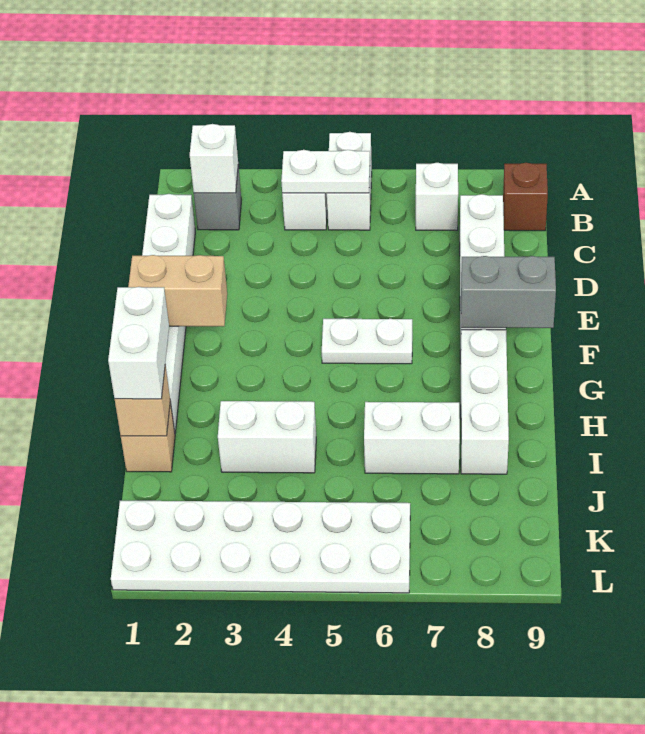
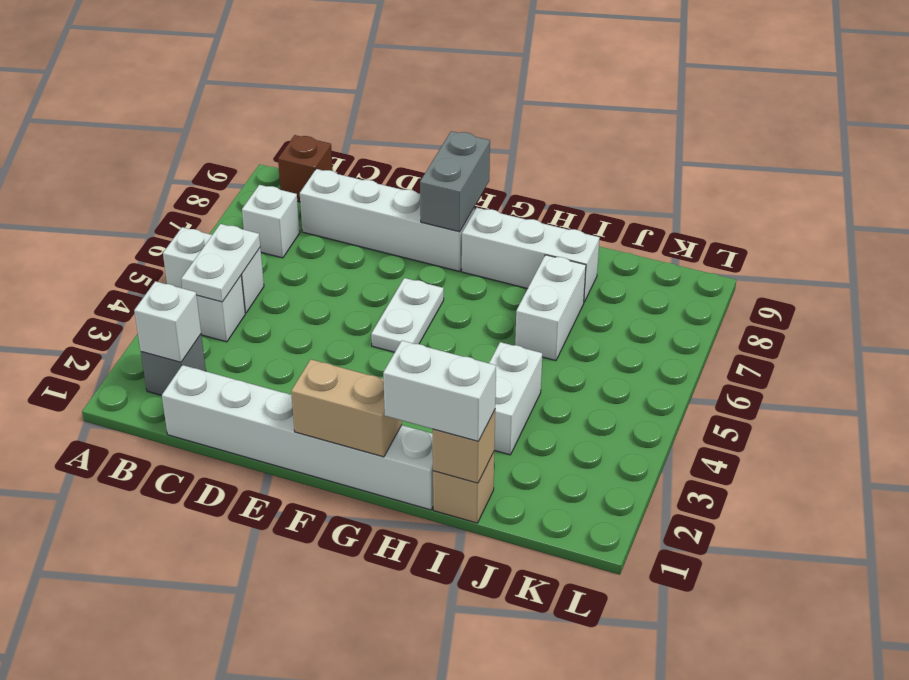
tan 1x2 brick [128,255,227,326] -> tan 1x2 brick turned to [291,359,402,457]
white 2x6 plate [111,501,410,593] -> none

